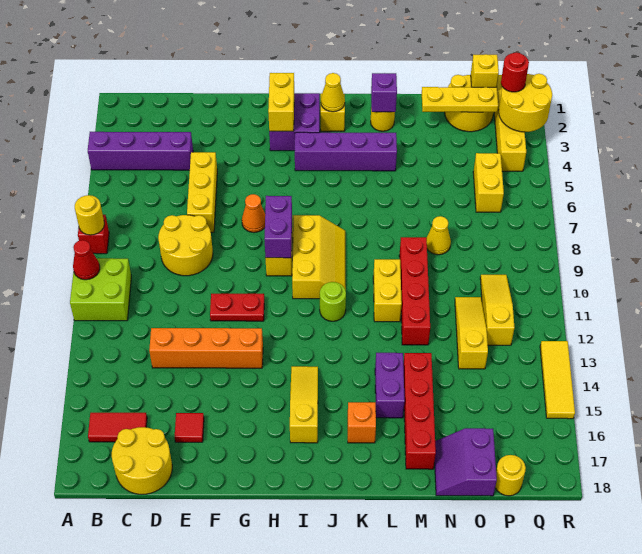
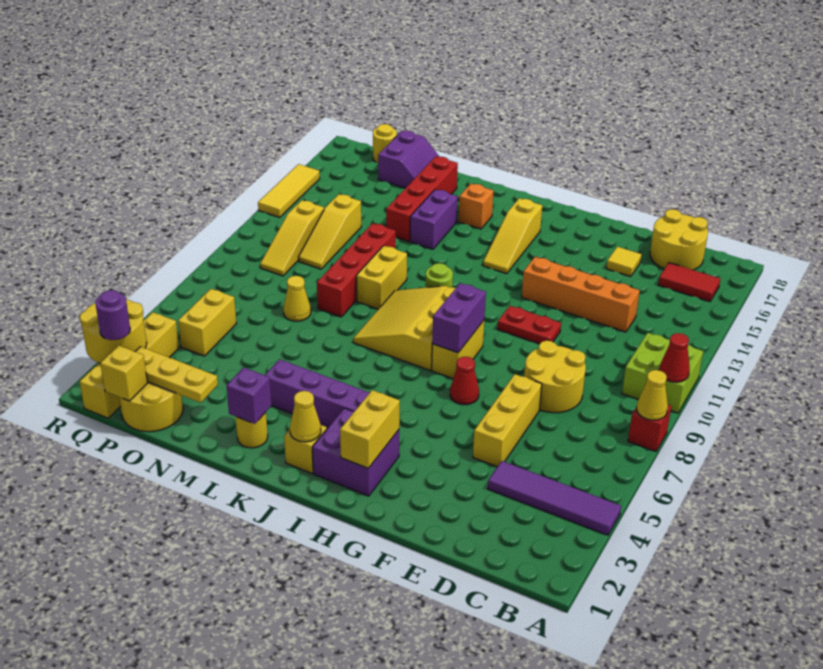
purple 1x4 brick [88,132,193,170] -> purple 1x4 tile [488,461,621,535]
yellow 1x1 round brick [75,195,104,235] -> yellow 1x1 cone [637,370,668,420]
red 1x1 tile [175,413,204,442] -> yellow 1x1 tile [606,247,641,277]
orange 1x1 cone [242,194,265,232] -> red 1x1 cone [450,357,479,405]
yellow 2x3 slope [292,215,346,299] -> yellow 3x3 slope [353,286,456,370]
red 1x1 round brick [501,53,529,92] -> purple 1x1 round brick [95,290,130,340]

